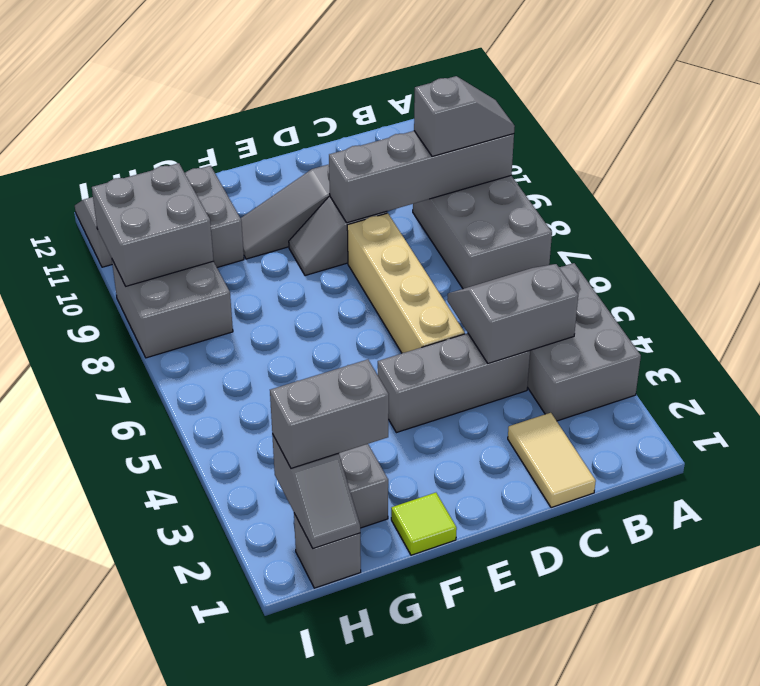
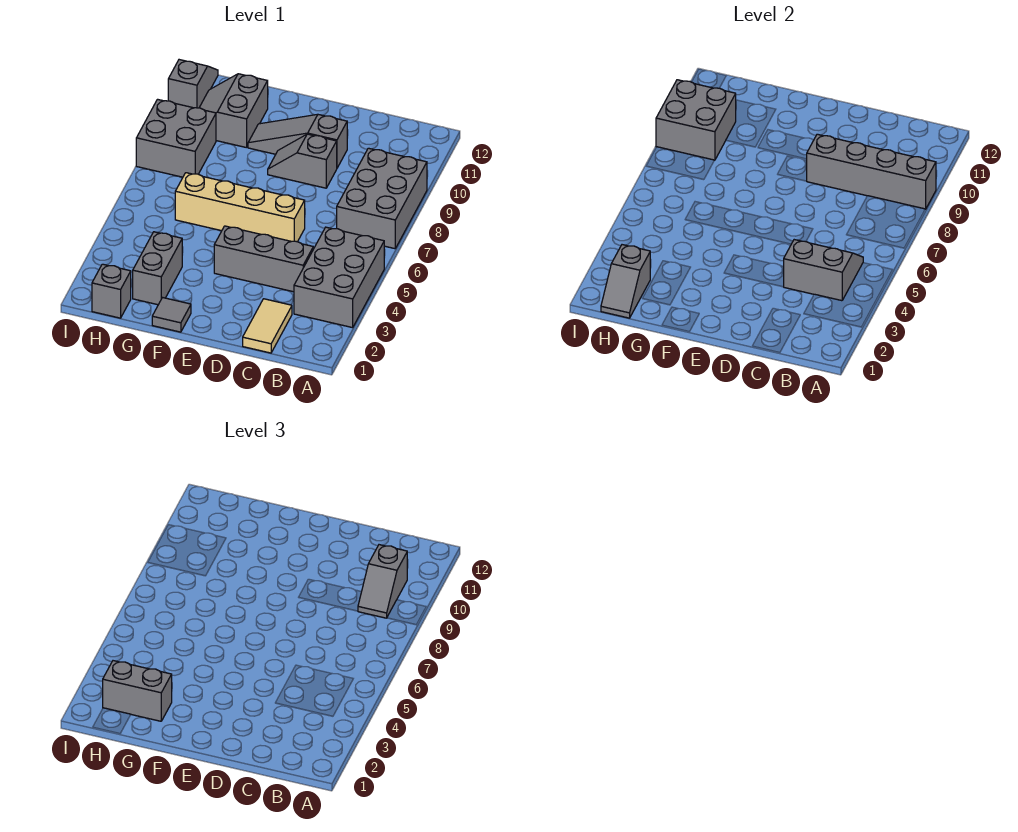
grey 1x2 slope [414,76,515,156] -> grey 1x2 slope turned to [358,545,407,618]
tan 1x4 brick [347,213,465,353] -> tan 1x4 brick turned to [175,173,305,242]
lime 1x1 tile [391,493,457,555] -> grey 1x1 tile [152,298,191,332]

